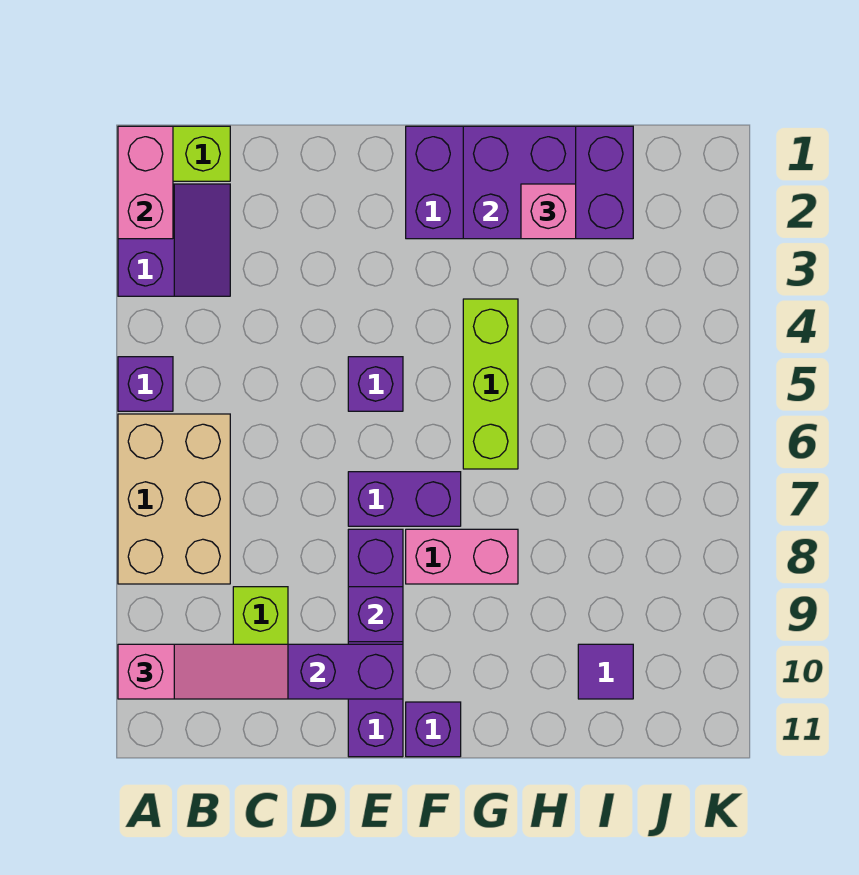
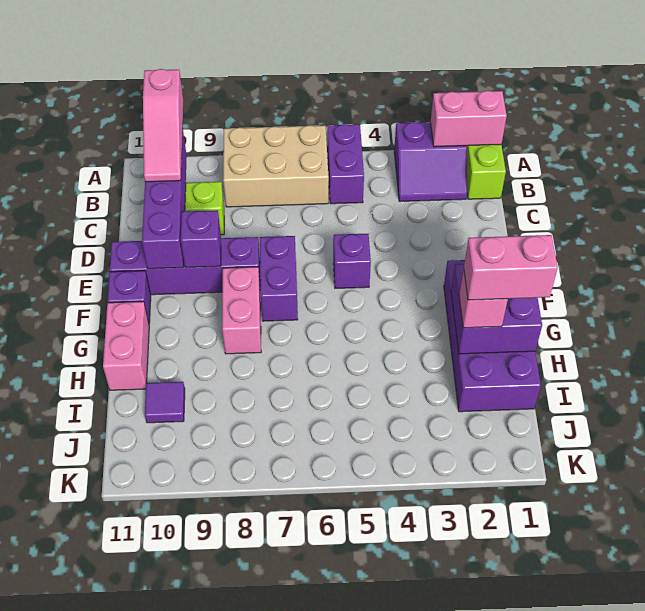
purple 1x1 brick [118,357,173,411] -> purple 1x2 brick [327,124,364,204]
lime 1x3 brick [463,299,518,469] -> none
none -> pink 1x2 brick [103,302,149,390]
none -> pink 1x2 brick [464,235,558,300]

